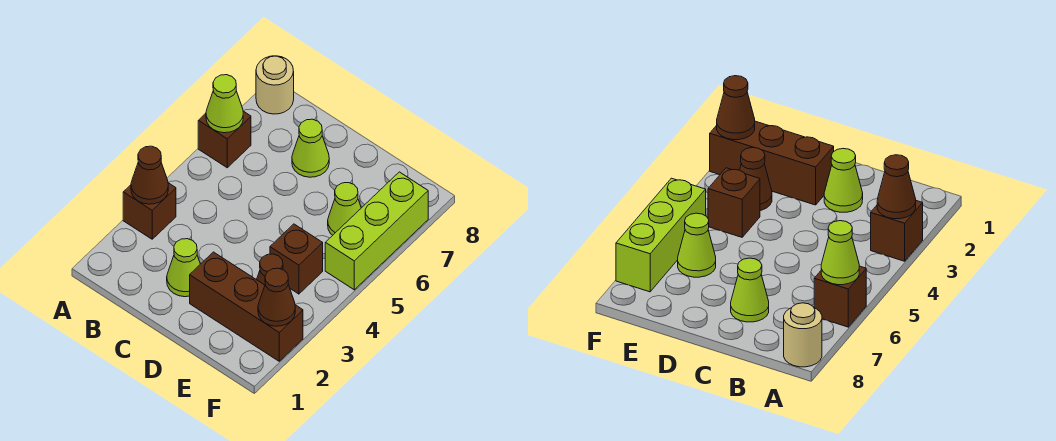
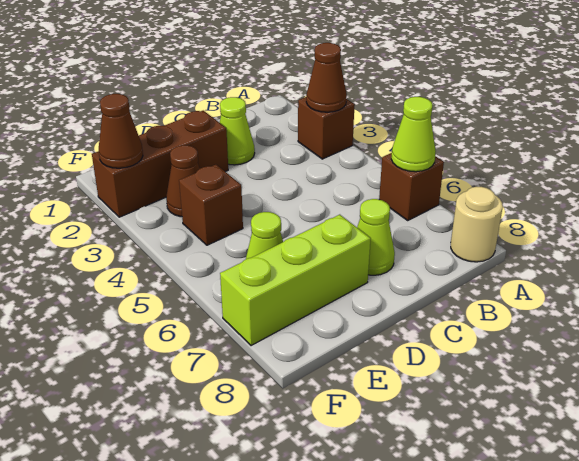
lime 1x3 brick [325,172,428,290] -> lime 1x3 brick turned to [220,215,371,346]

